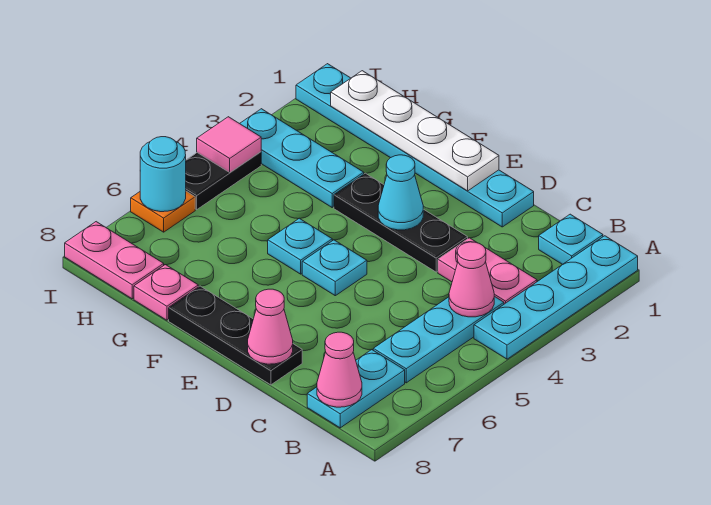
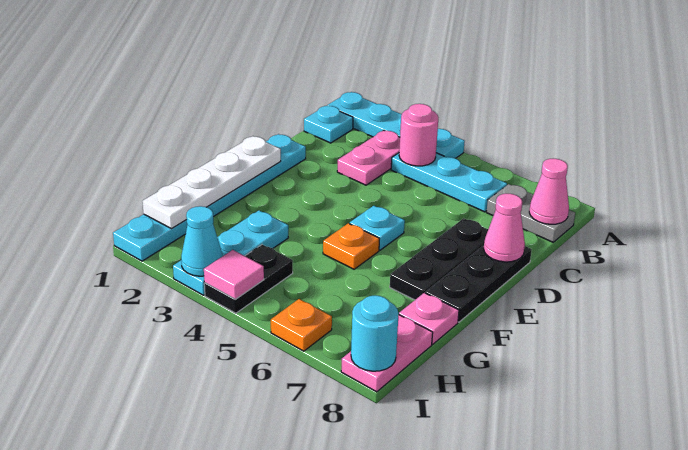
pink 1x1 cone [449,242,494,317] -> pink 1x1 round brick [399,104,438,166]
cyan 1x2 plate [307,350,405,428] -> grey 1x2 plate [486,184,575,242]
black 1x3 plate [334,173,468,272] -> black 1x3 plate moved to [390,218,488,300]
cyan 1x1 cone [378,155,423,230] -> cyan 1x1 cone moved to [181,206,222,276]
cyan 1x1 plate [268,218,332,274] -> orange 1x1 plate [323,223,380,269]
black 1x2 plate [186,152,261,209] -> black 1x2 plate turned to [204,245,293,313]
cyan 1x1 round brick [140,137,186,212] -> cyan 1x1 round brick moved to [351,295,399,371]

